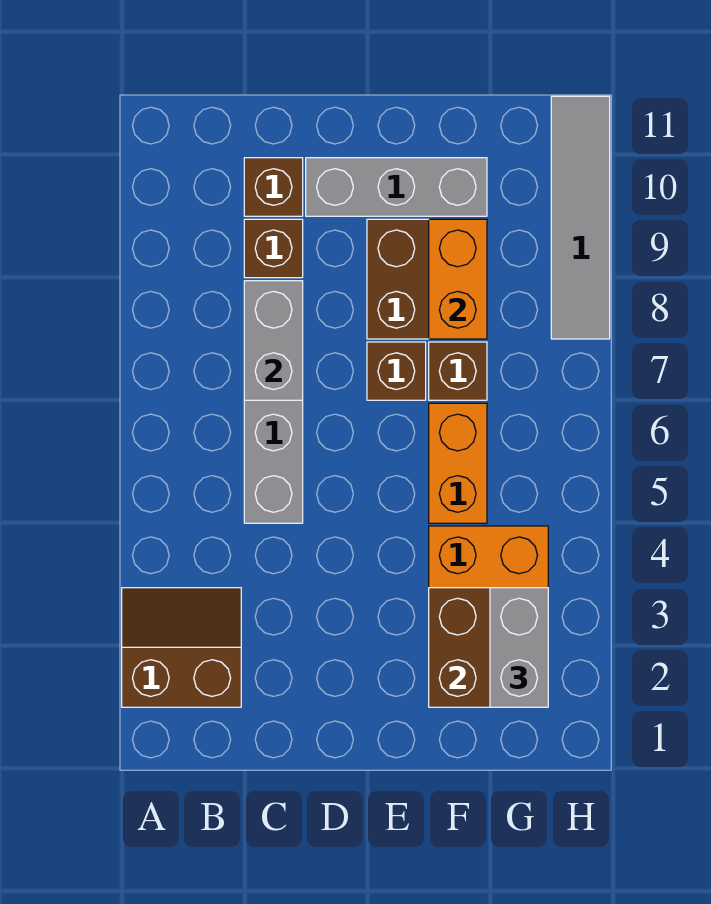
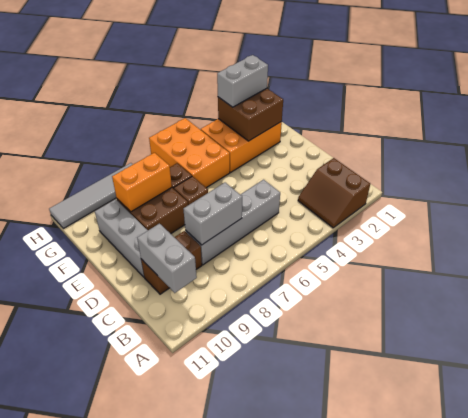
none -> grey 1x2 brick [137,224,197,293]
orange 1x2 brick [429,403,487,523] -> orange 2x3 brick [149,118,230,188]

